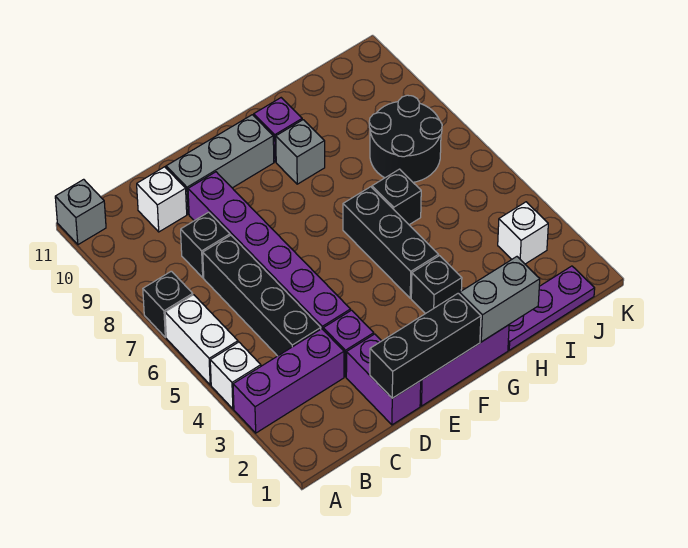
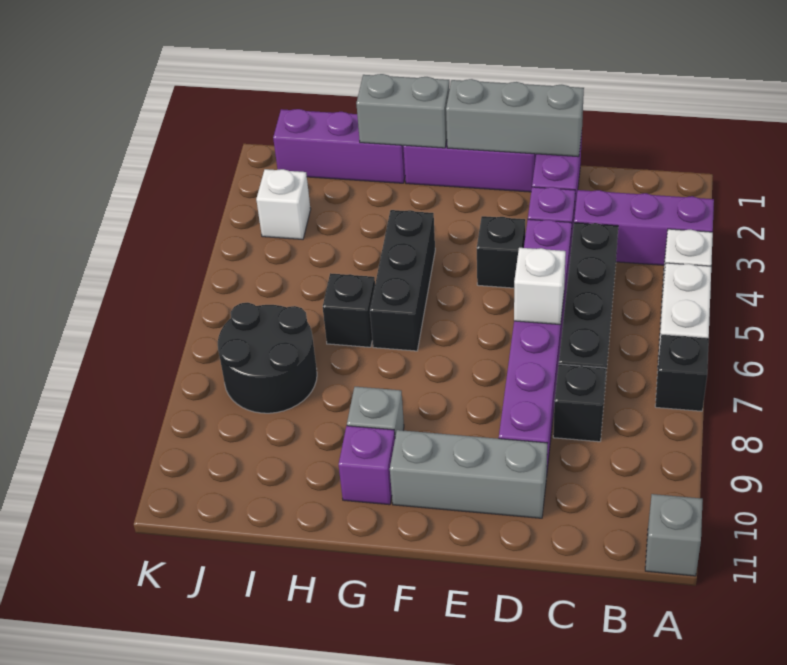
white 1x1 brick [137,167,187,232] -> white 1x1 brick moved to [514,248,566,324]
black 1x3 brick [370,293,481,398] -> grey 1x3 brick [446,79,584,157]
black 1x1 brick [411,256,462,314] -> black 1x1 brick moved to [477,216,525,288]
purple 1x3 plate [508,266,595,350] -> purple 1x3 brick [273,109,405,183]

